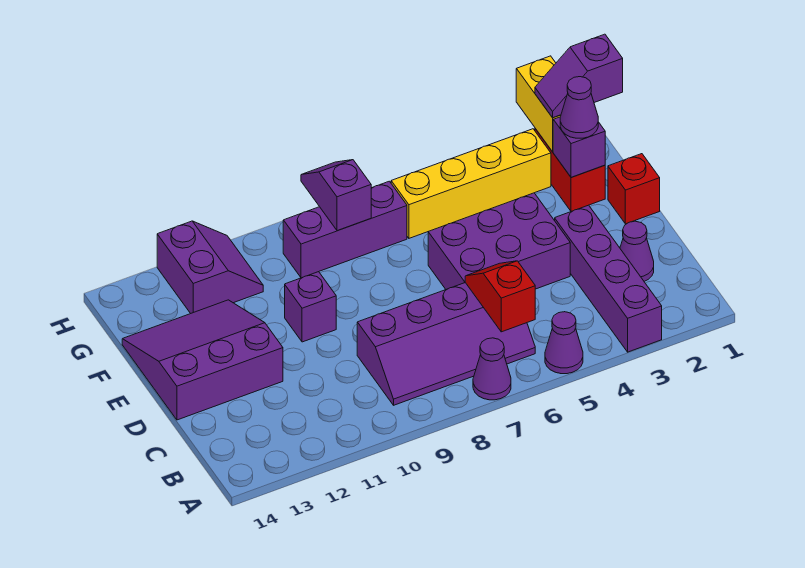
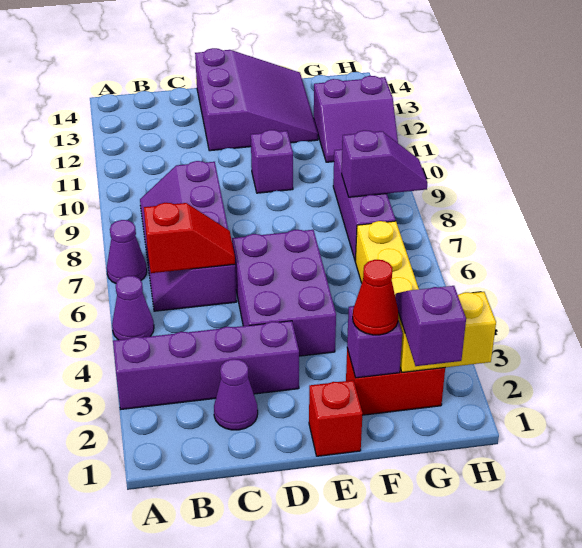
purple 1x1 cone [560,77,598,138] -> red 1x1 cone [353,260,398,335]

